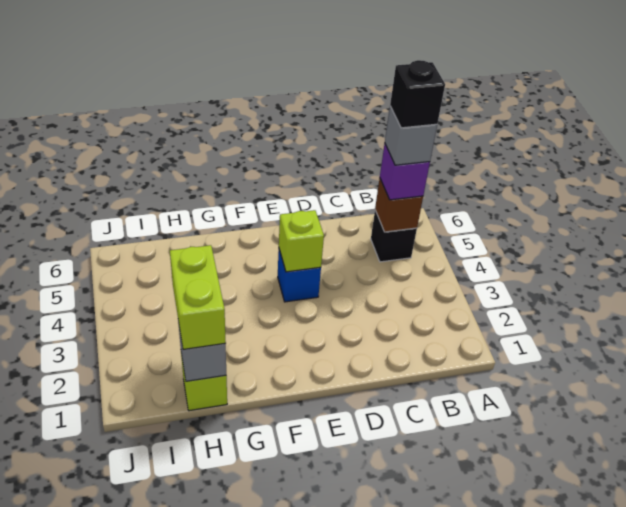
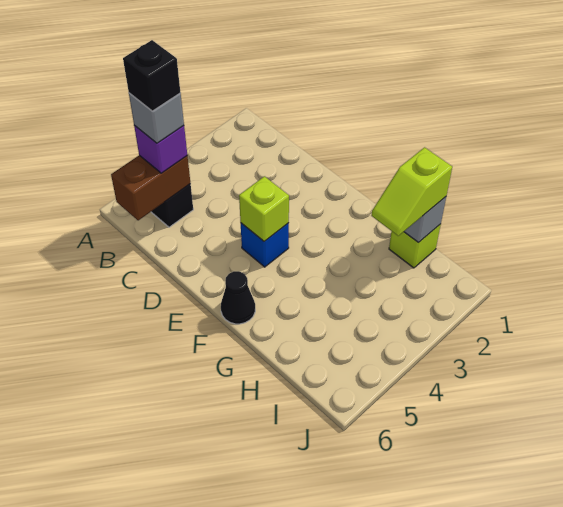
brown 1x1 brick [375,178,423,232] -> brown 1x2 brick [111,155,190,220]
none -> black 1x1 cone [221,271,255,324]
lime 1x2 brick [170,245,226,350] -> lime 1x2 slope [371,147,452,236]

